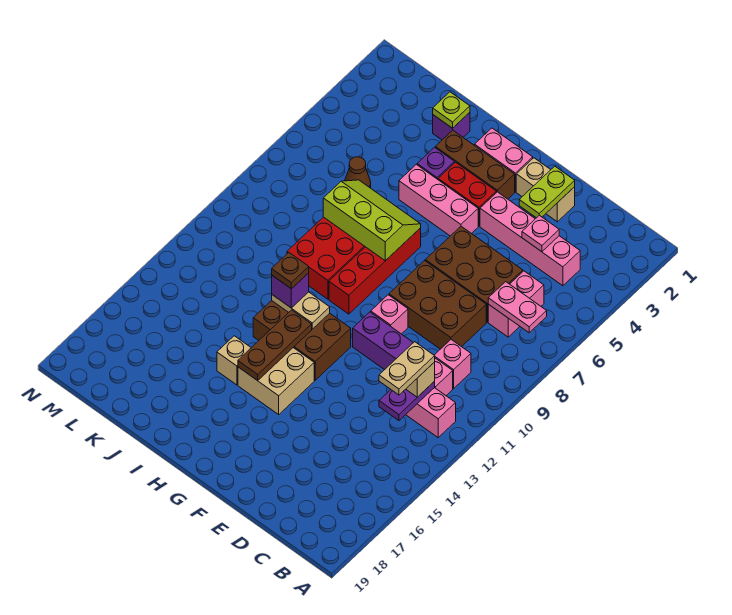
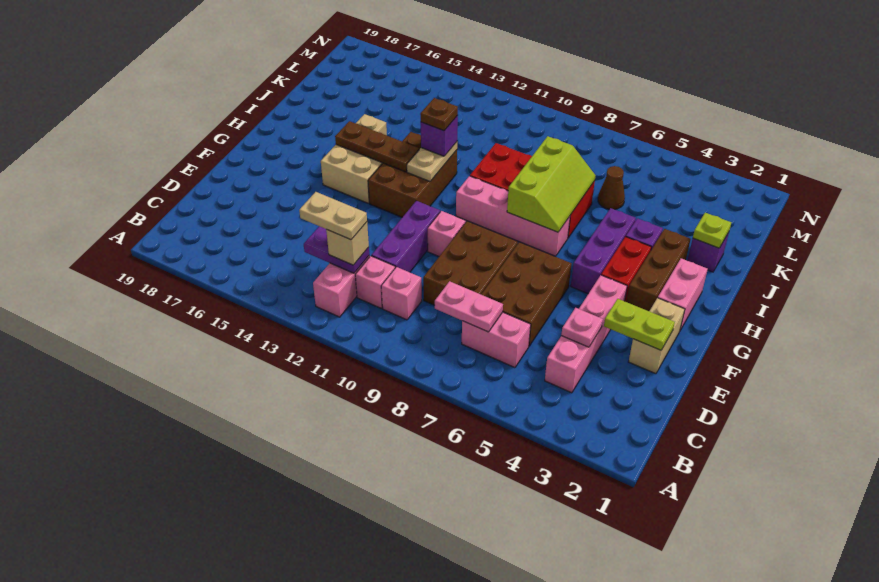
pink 1x2 plate [488,282,547,333] -> pink 1x2 plate turned to [435,281,503,332]
pink 1x3 brick [399,164,478,236] -> purple 1x3 brick [571,208,636,294]
red 1x4 brick [329,228,421,314] -> pink 1x4 brick [456,176,570,256]

